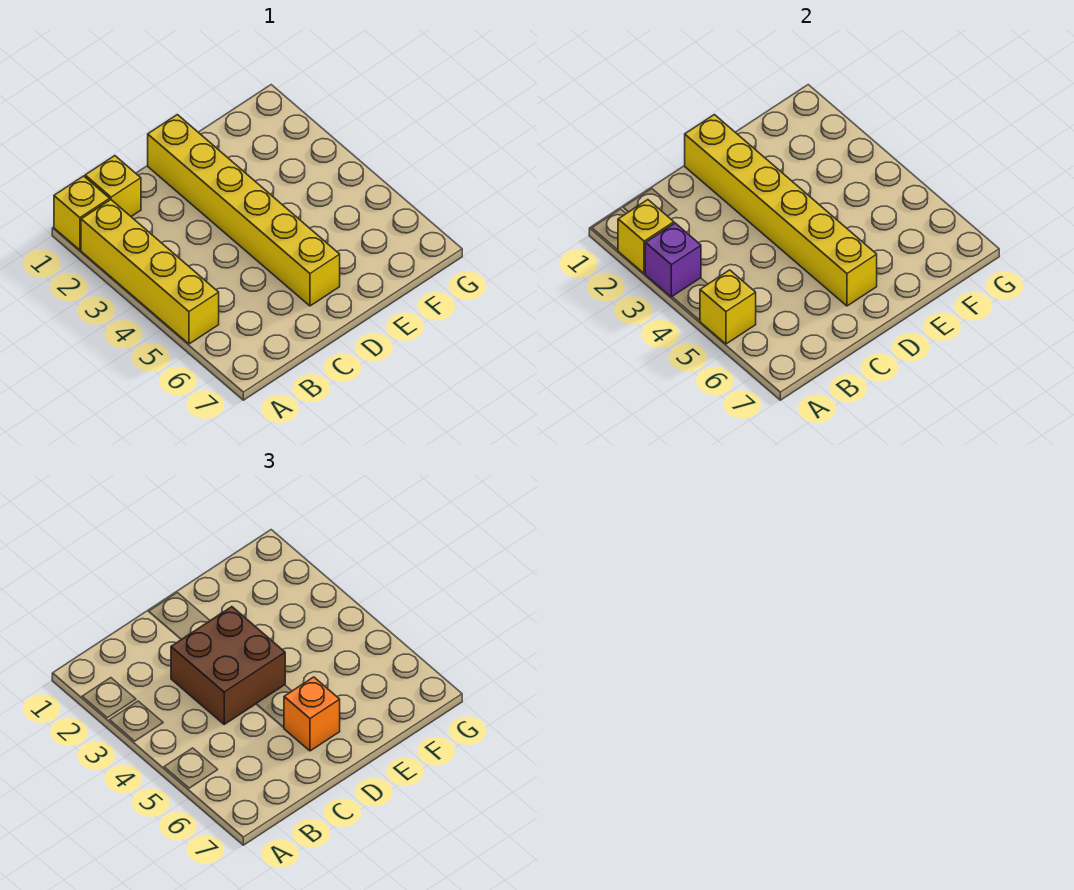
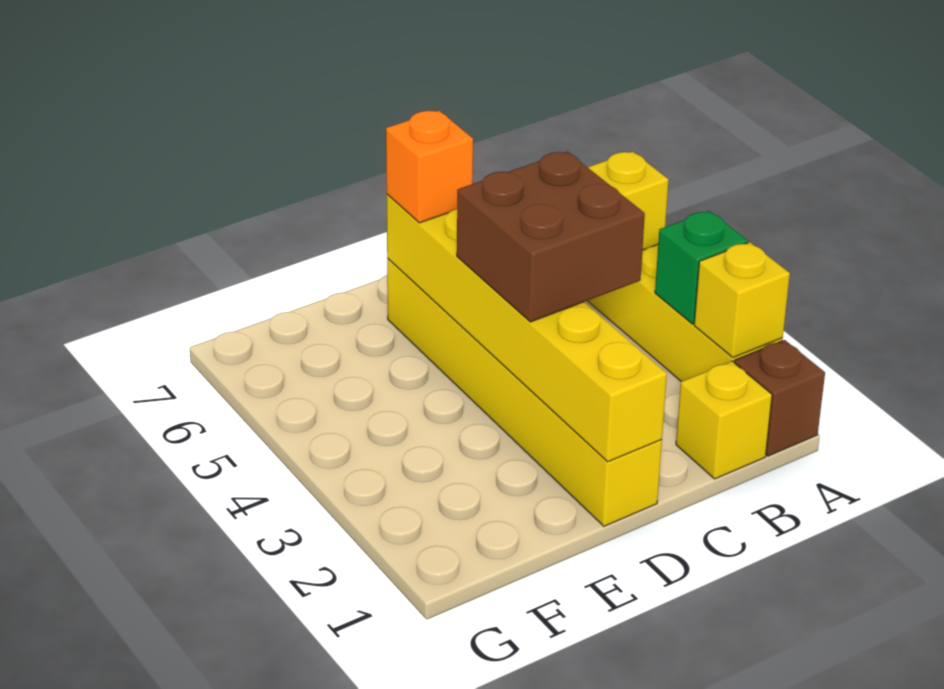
yellow 1x1 brick [54,176,110,250] -> brown 1x1 brick [734,340,825,456]
purple 1x1 brick [645,223,701,297] -> green 1x1 brick [655,211,748,324]

